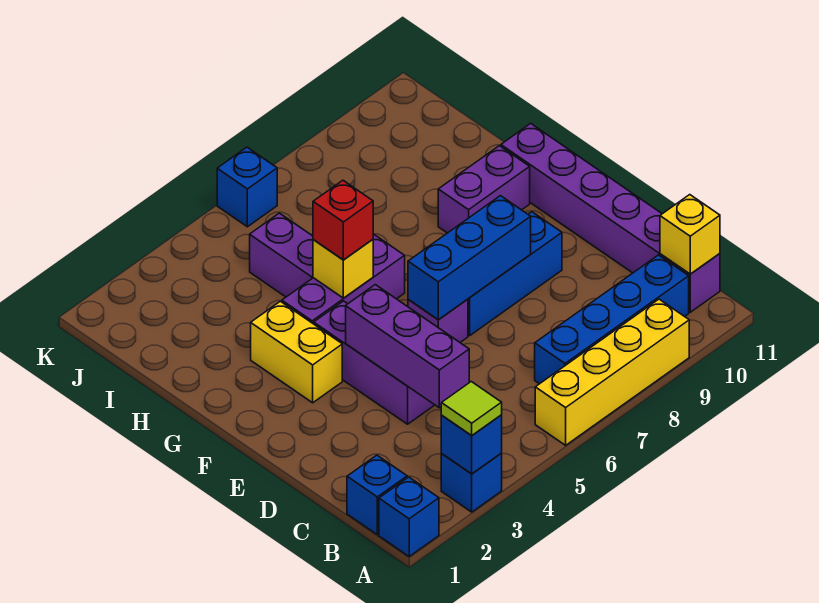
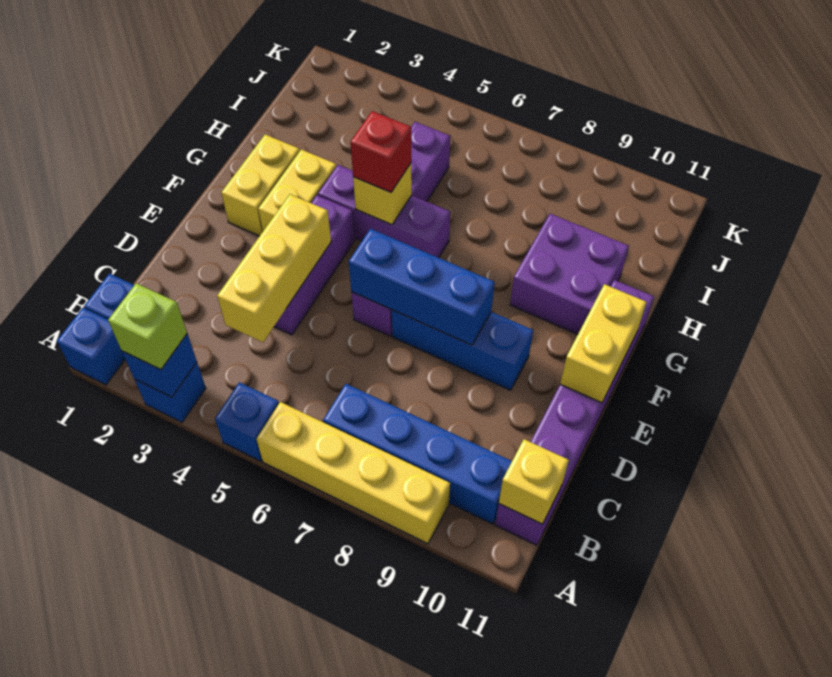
lime 1x1 tile [441,382,502,436] -> lime 1x1 brick [108,283,187,370]
purple 1x3 brick [346,285,469,408] -> yellow 1x3 brick [217,194,331,342]
none -> yellow 1x2 brick [560,284,647,403]
none -> yellow 1x2 brick [221,134,300,236]
purple 1x2 brick [438,146,530,233] -> purple 2x2 brick [510,214,629,334]
blue 1x1 brick [217,147,277,227] -> blue 1x1 brick moved to [215,382,279,461]

